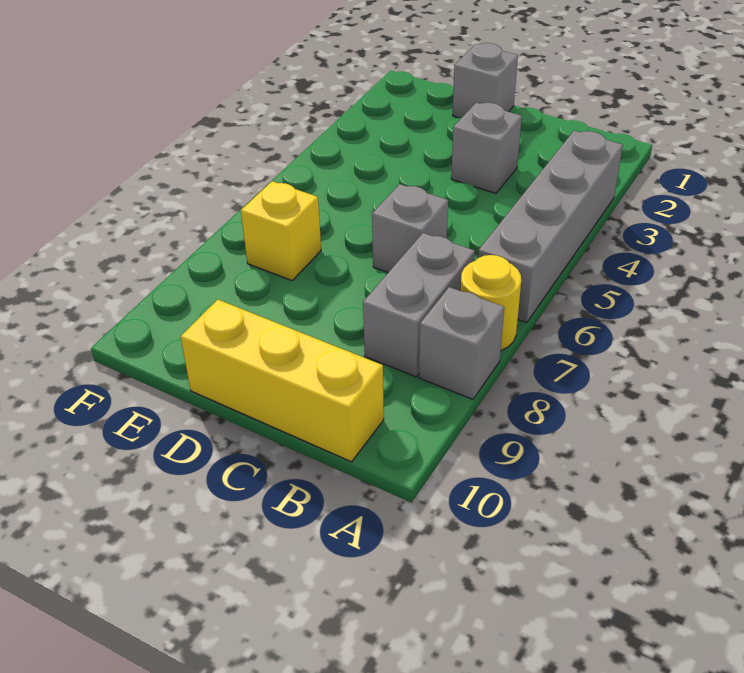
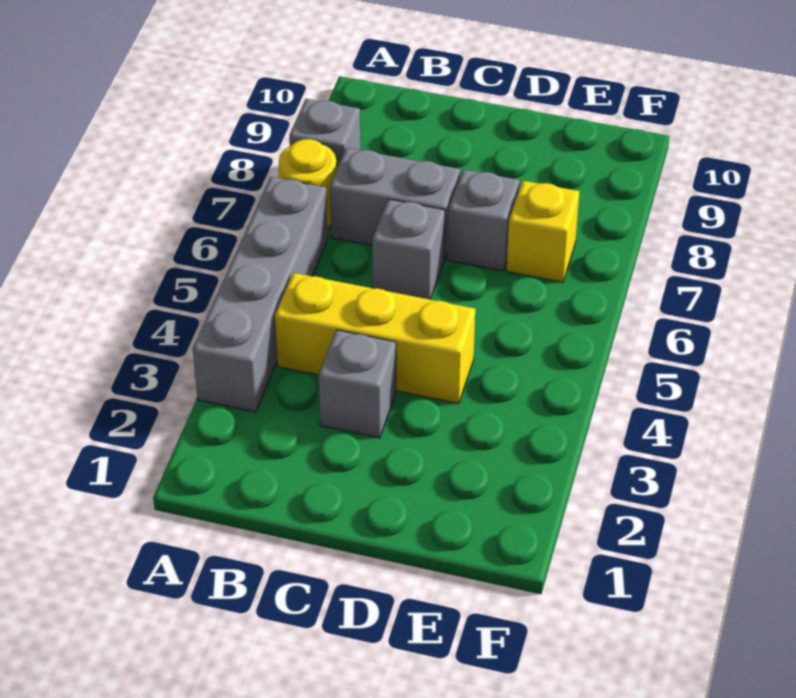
grey 1x2 brick [363,233,475,377] -> grey 1x2 brick turned to [330,148,460,260]
yellow 1x3 brick [181,300,384,462] -> yellow 1x3 brick moved to [275,273,475,404]
grey 1x1 brick [453,43,518,118] -> grey 1x1 brick moved to [448,170,520,271]

